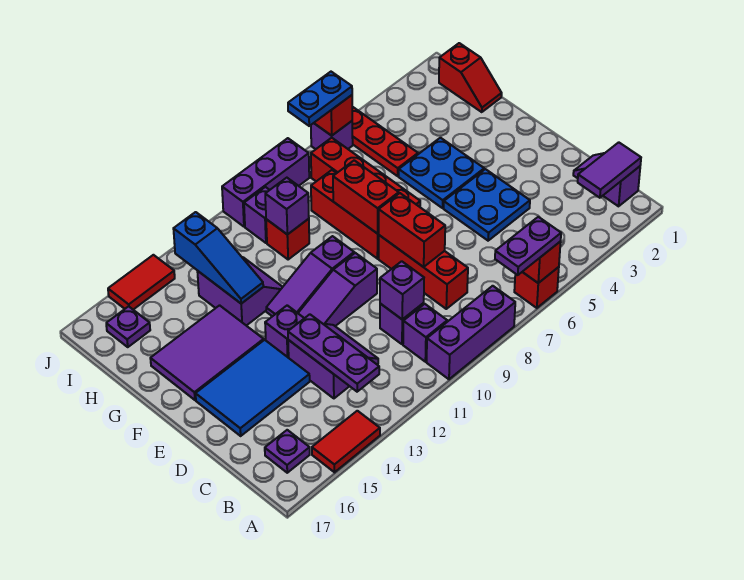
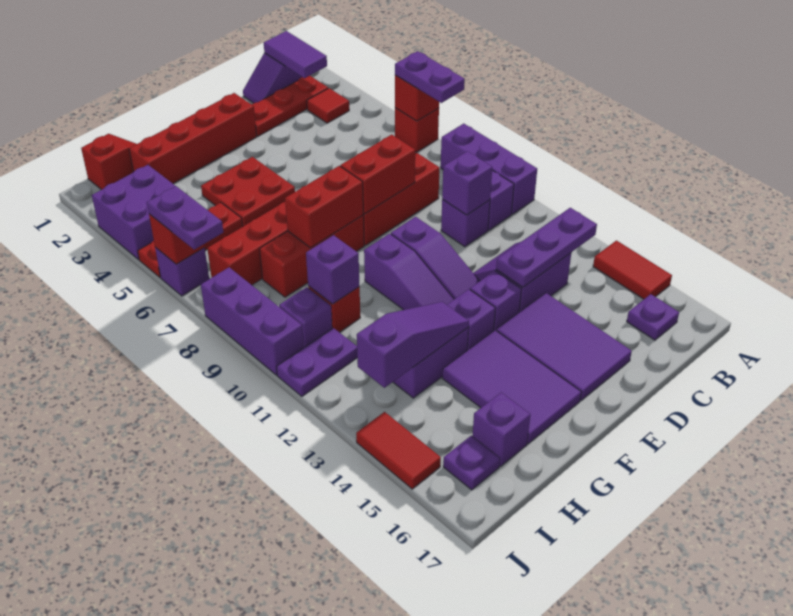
none -> red 1x3 plate [252,76,328,136]
none -> red 1x1 tile [307,88,349,123]
blue 2x2 plate [444,169,530,241] -> none
blue 2x3 tile [196,340,310,436] -> purple 2x3 tile [496,293,632,400]
none -> red 1x4 brick [129,93,257,184]
blue 2x2 plate [399,138,484,208] -> red 2x2 plate [201,157,295,226]
none -> purple 1x1 brick [447,289,495,350]
blue 1x3 slope [173,212,263,304] -> purple 1x3 slope [357,302,469,388]
none -> purple 1x1 brick [472,392,531,466]
none -> purple 2x2 brick [92,165,175,260]
none -> purple 1x2 plate [277,328,357,396]
blue 1x2 plate [288,72,352,126] -> purple 1x2 plate [147,186,223,250]

